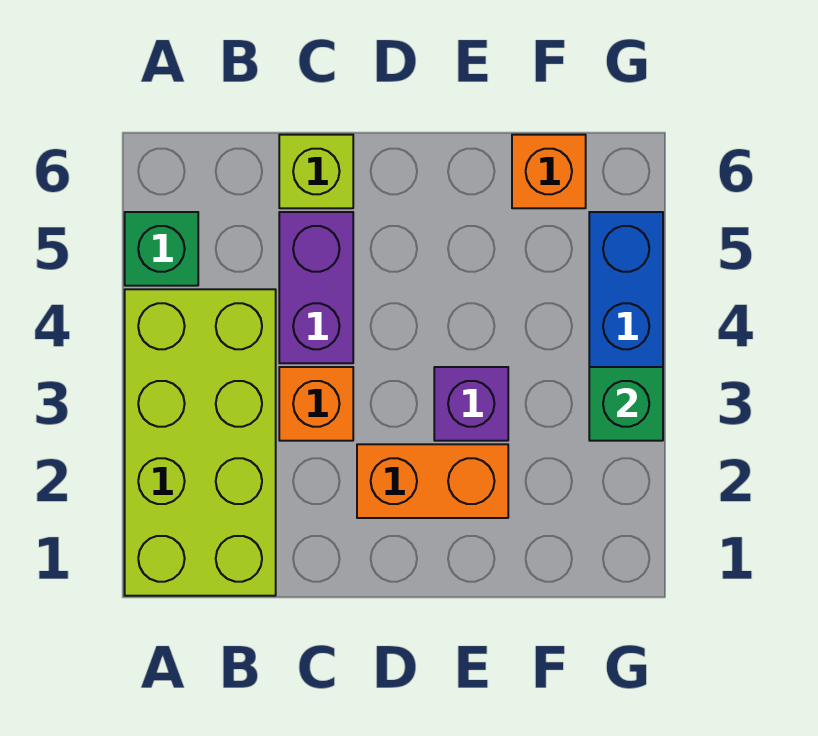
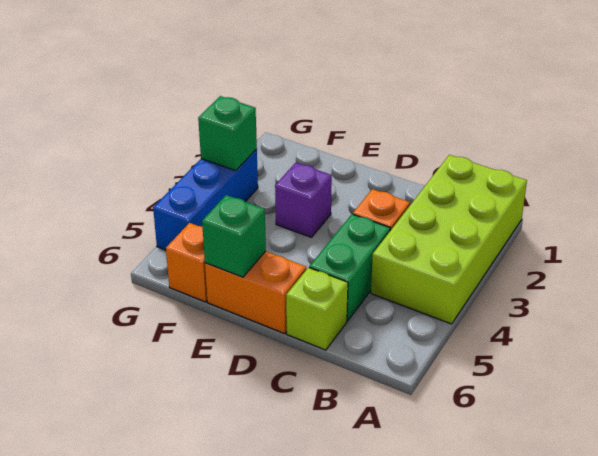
green 1x1 brick [125,212,198,286] -> green 1x1 brick moved to [202,195,266,277]
purple 1x2 brick [279,212,353,363] -> green 1x2 brick [309,214,390,321]
orange 1x2 brick [357,444,508,518] -> orange 1x2 brick moved to [205,251,306,334]

